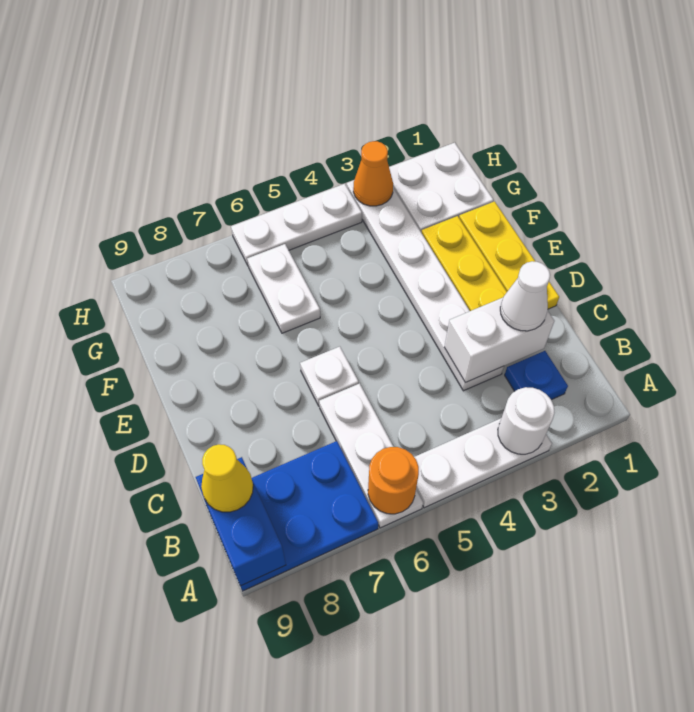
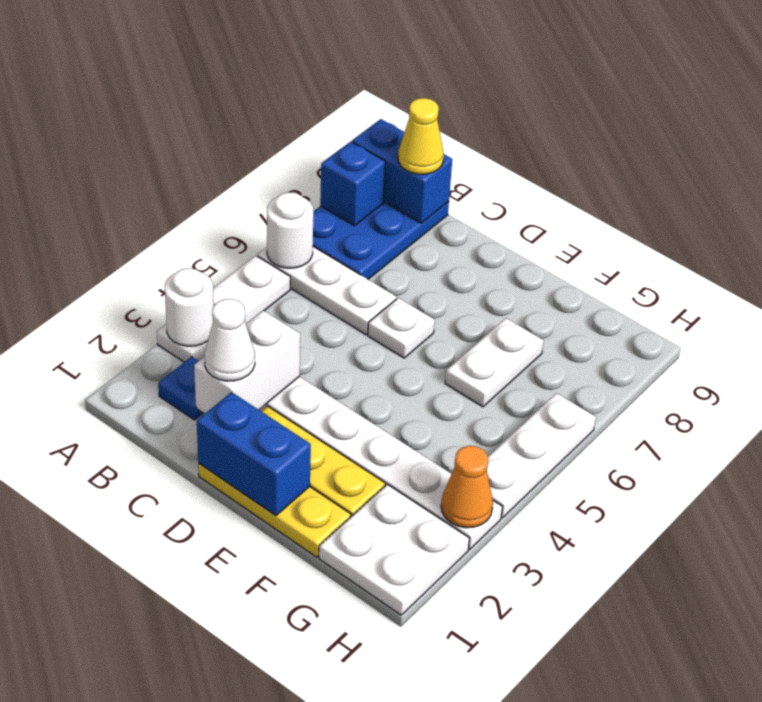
orange 1x1 round brick [368,447,419,514] -> white 1x1 round brick [267,193,313,268]
none -> blue 1x1 brick [320,141,385,226]
none -> blue 1x2 brick [197,392,311,515]
white 1x2 plate [247,244,320,333] -> white 1x2 plate turned to [445,318,544,407]

